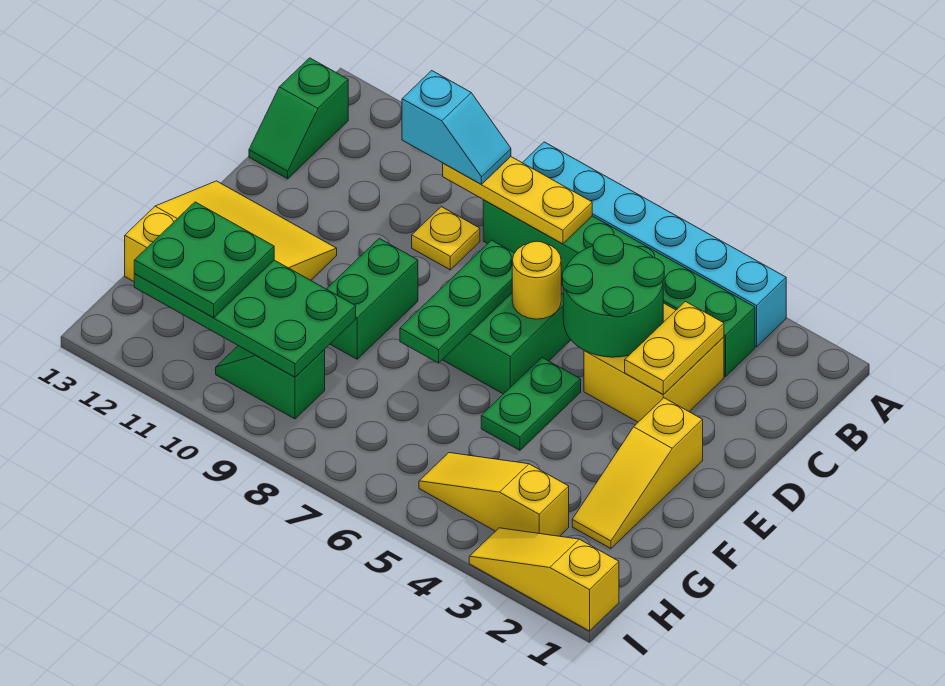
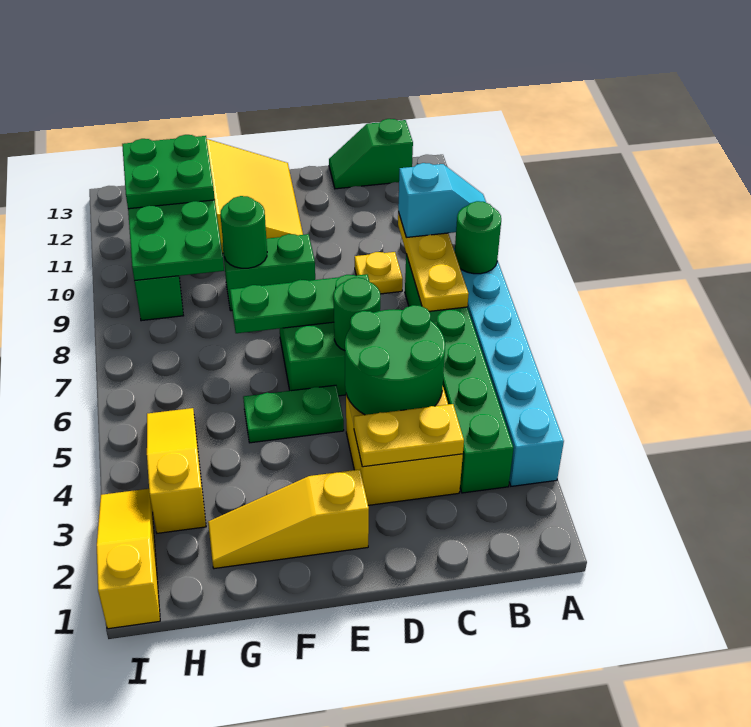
none -> green 1x1 round brick [455,201,501,274]
cyan 1x2 slope [402,71,511,184] -> cyan 1x2 slope turned to [398,163,486,237]
yellow 1x1 round brick [512,241,561,319] -> green 1x1 round brick [334,277,380,351]
none -> green 1x1 round brick [220,196,267,268]

